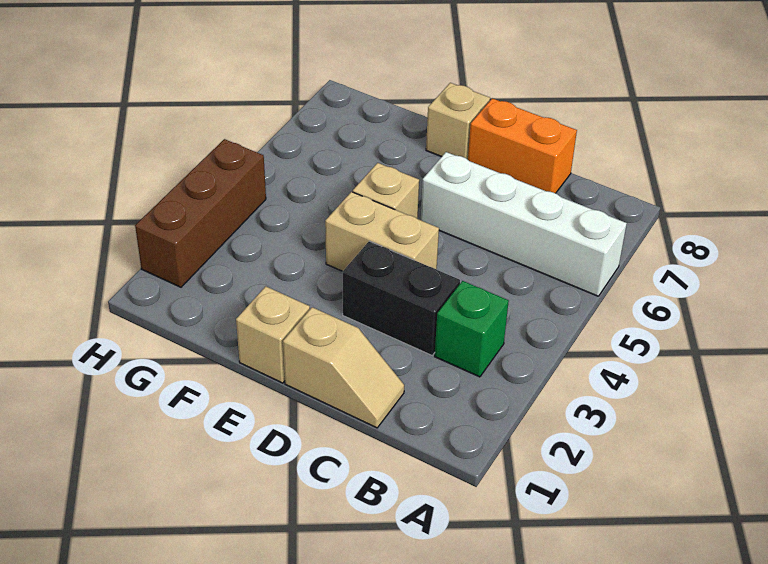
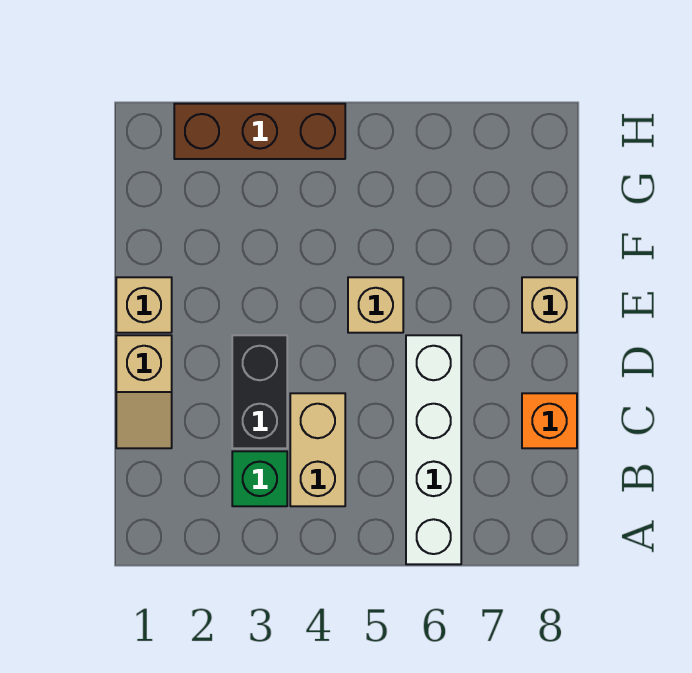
orange 1x2 brick [468,98,577,193] -> orange 1x1 brick [522,393,577,448]
tan 1x2 brick [325,192,439,271] -> tan 1x2 brick moved to [290,393,345,506]

